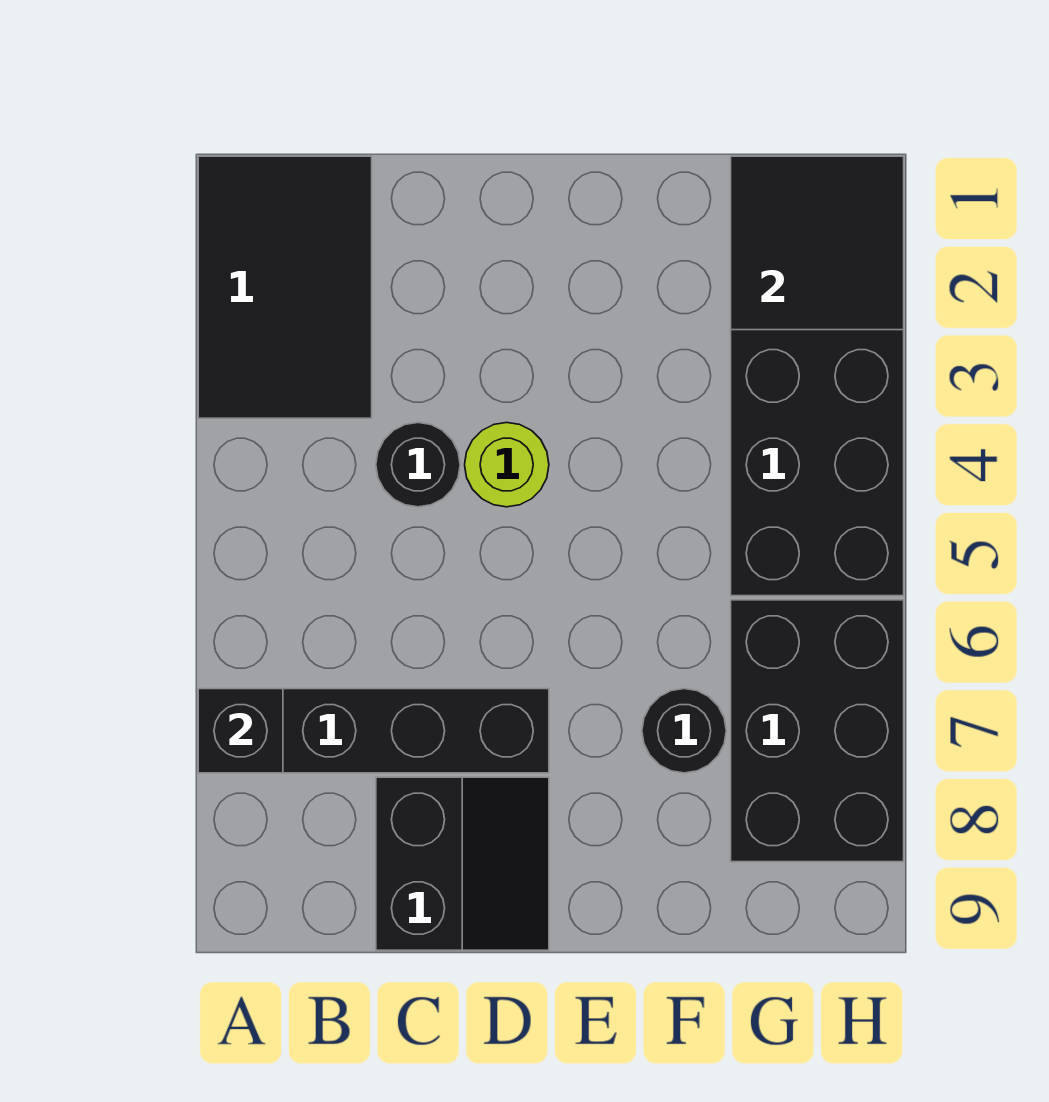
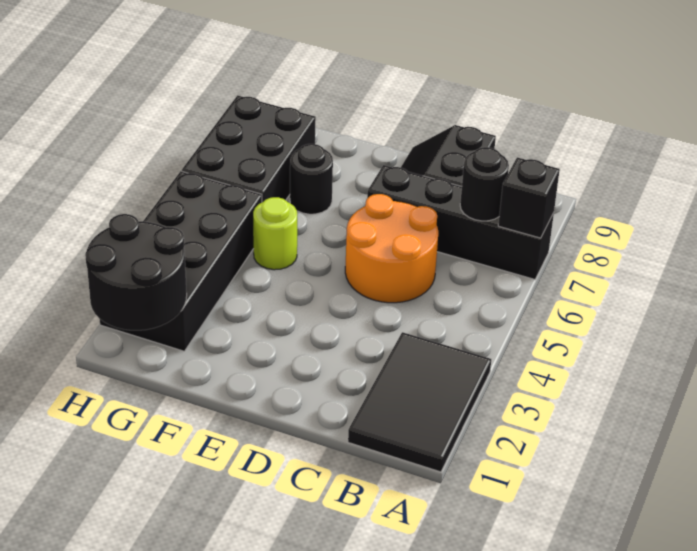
black 1x1 round brick [376,423,460,507] -> black 1x1 round brick moved to [460,147,509,221]
none -> orange 2x2 round brick [345,194,438,303]
lime 1x1 round brick [465,423,549,507] -> lime 1x1 round brick moved to [253,197,297,270]
black 2x2 tile [731,156,904,330] -> black 2x2 round brick [85,214,187,330]

